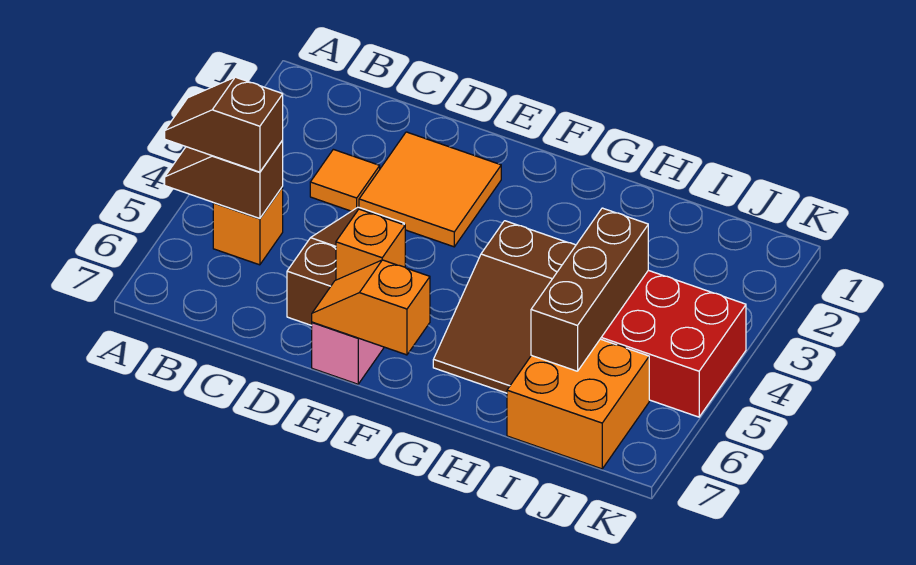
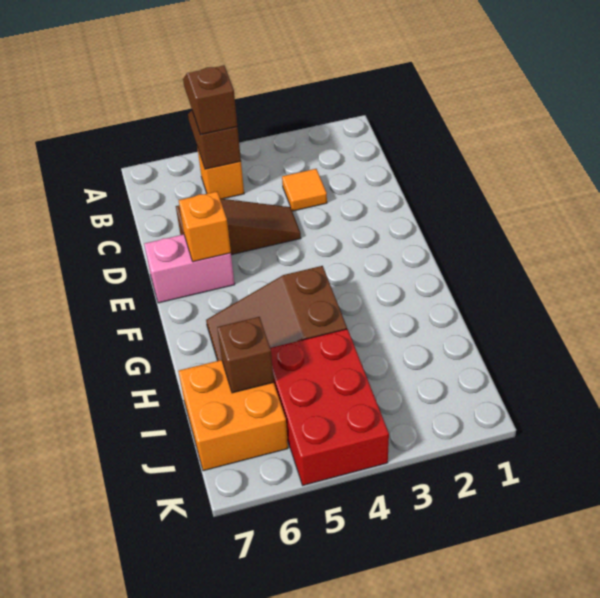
orange 2x2 tile [359,132,501,247] -> none
orange 1x2 slope [312,260,430,355] -> none
brown 1x3 brick [531,208,648,371] -> brown 1x1 brick [217,317,274,393]

